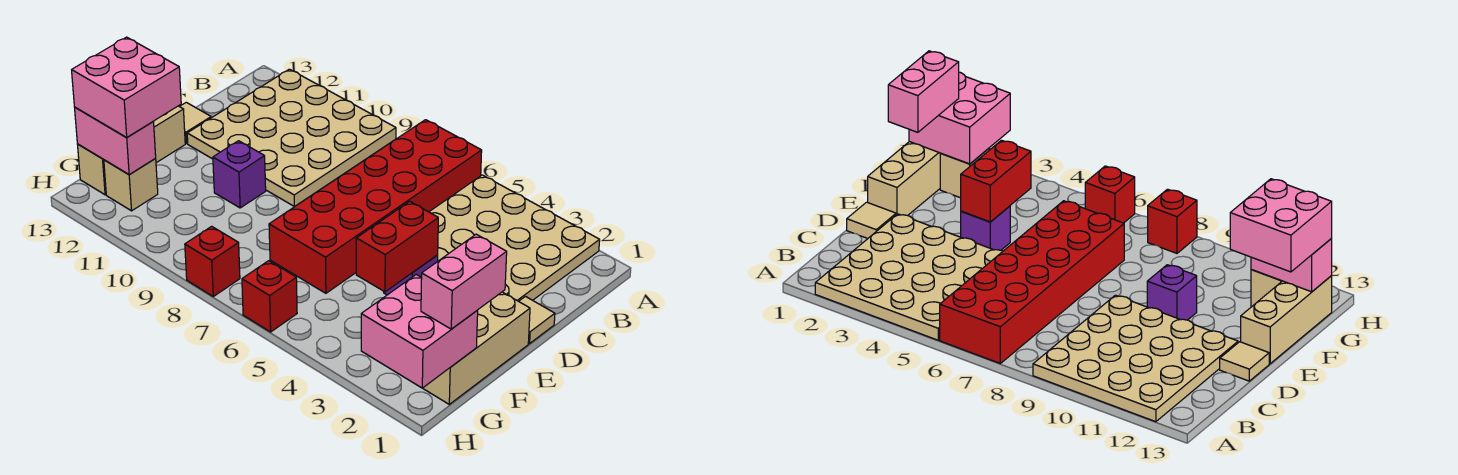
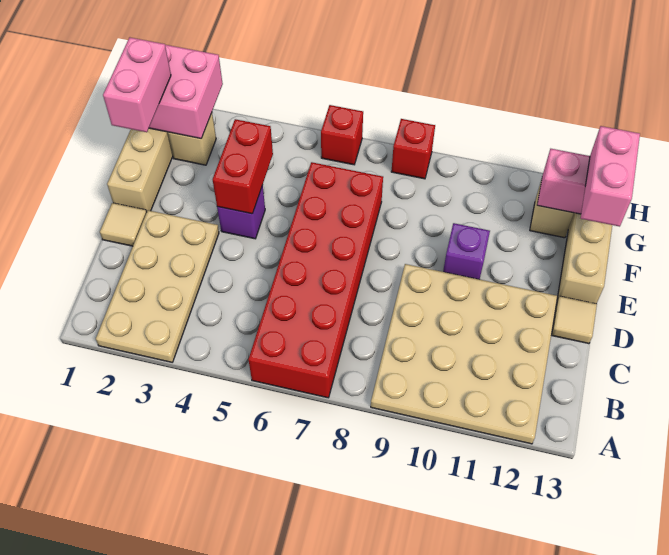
tan 4x4 plate [430,175,600,301] -> tan 2x4 plate [96,210,219,362]
pink 2x2 brick [72,37,181,138] -> pink 1x2 brick [581,126,640,227]

